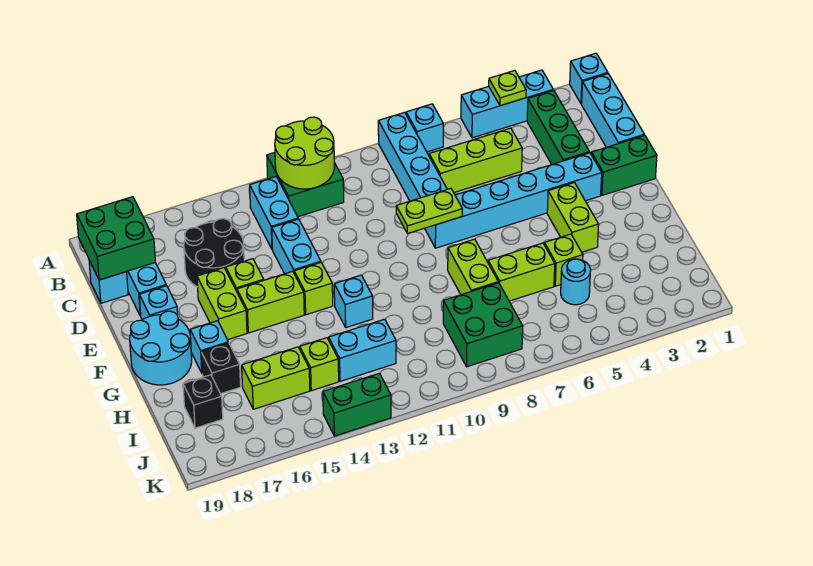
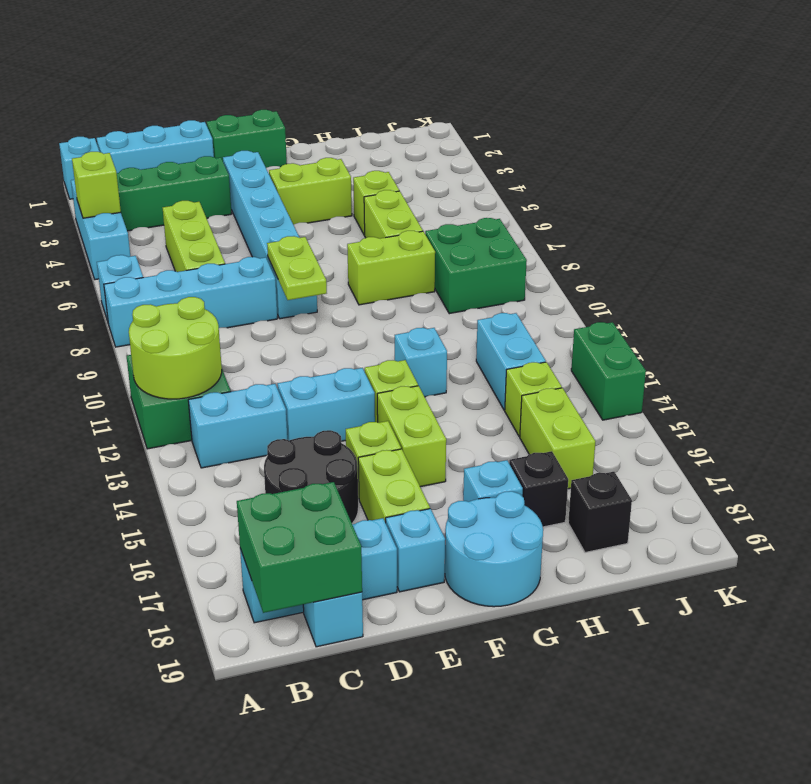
lime 1x1 plate [489,70,526,106] -> lime 1x1 brick [72,152,121,218]
green 1x2 brick [591,135,657,195] -> green 1x2 brick turned to [207,110,287,168]
lime 1x2 brick [197,268,247,340] -> lime 1x2 brick turned to [358,449,430,523]
cyan 1x1 round brick [561,259,591,305] -> none

